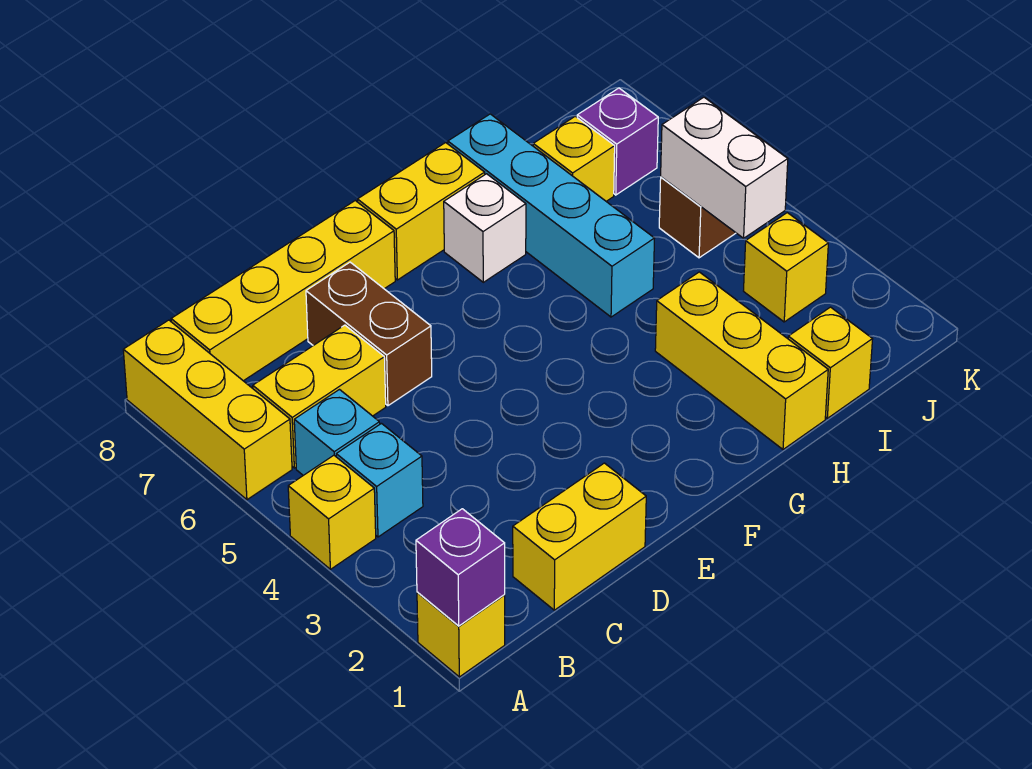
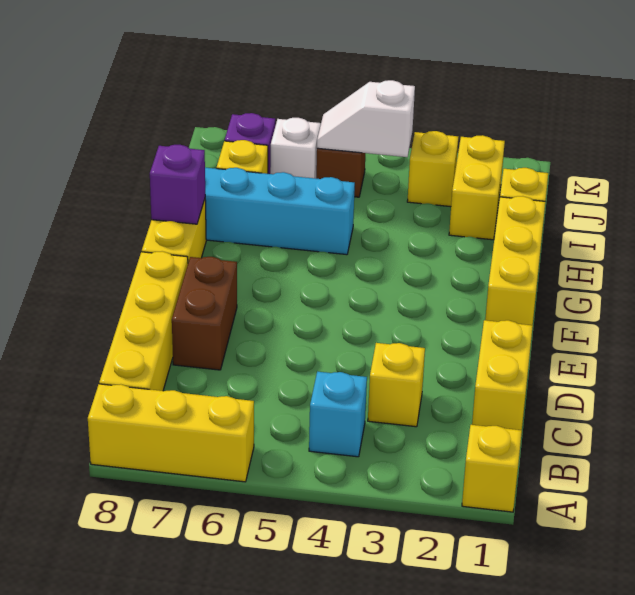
purple 1x1 brick [416,509,505,626] -> purple 1x1 brick moved to [150,145,205,224]
yellow 1x1 brick [288,455,376,569] -> yellow 1x1 brick moved to [368,343,425,427]
cyan 1x1 brick [294,390,380,475] -> none
yellow 1x2 brick [253,325,386,468] -> yellow 1x2 brick moved to [449,135,505,240]
brown 1x2 brick [306,262,432,406] -> brown 1x2 brick turned to [172,257,237,370]
white 1x1 brick [444,174,526,282] -> white 1x1 brick moved to [270,118,321,178]
yellow 1x3 brick [655,272,828,449] -> yellow 1x3 brick turned to [485,196,545,325]
white 1x2 brick [661,97,788,238] -> white 1x2 slope [317,80,415,157]

